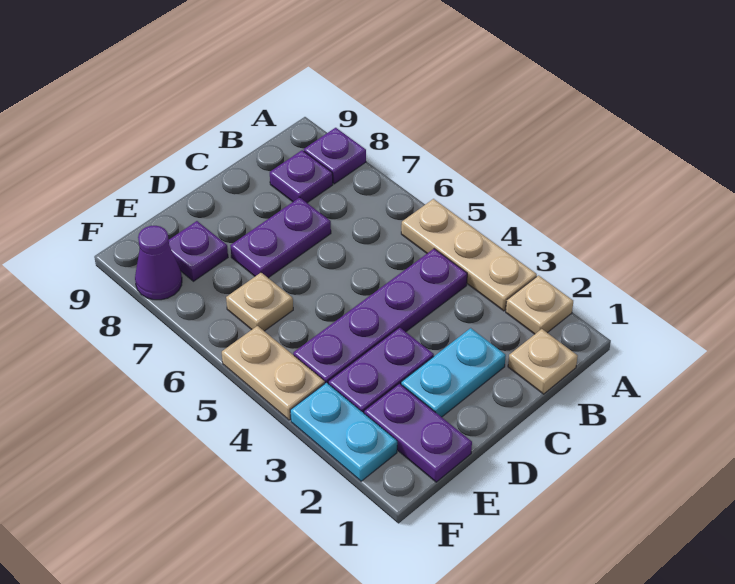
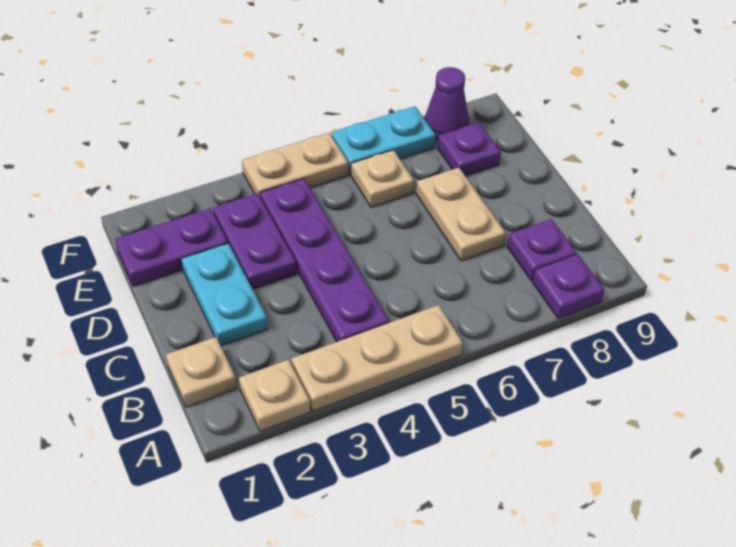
purple 1x2 plate [230,197,331,278] -> tan 1x2 plate [416,168,506,261]
cyan 1x2 plate [290,382,397,481] -> cyan 1x2 plate moved to [332,106,436,175]

